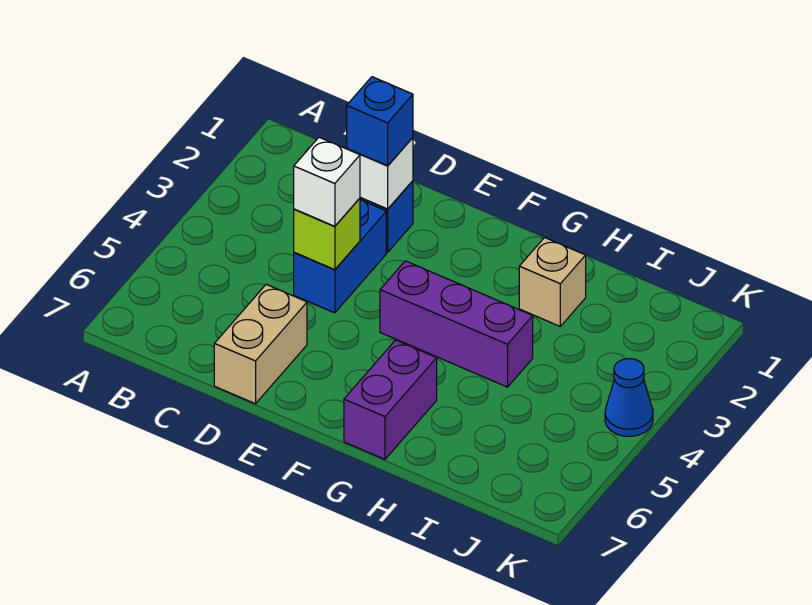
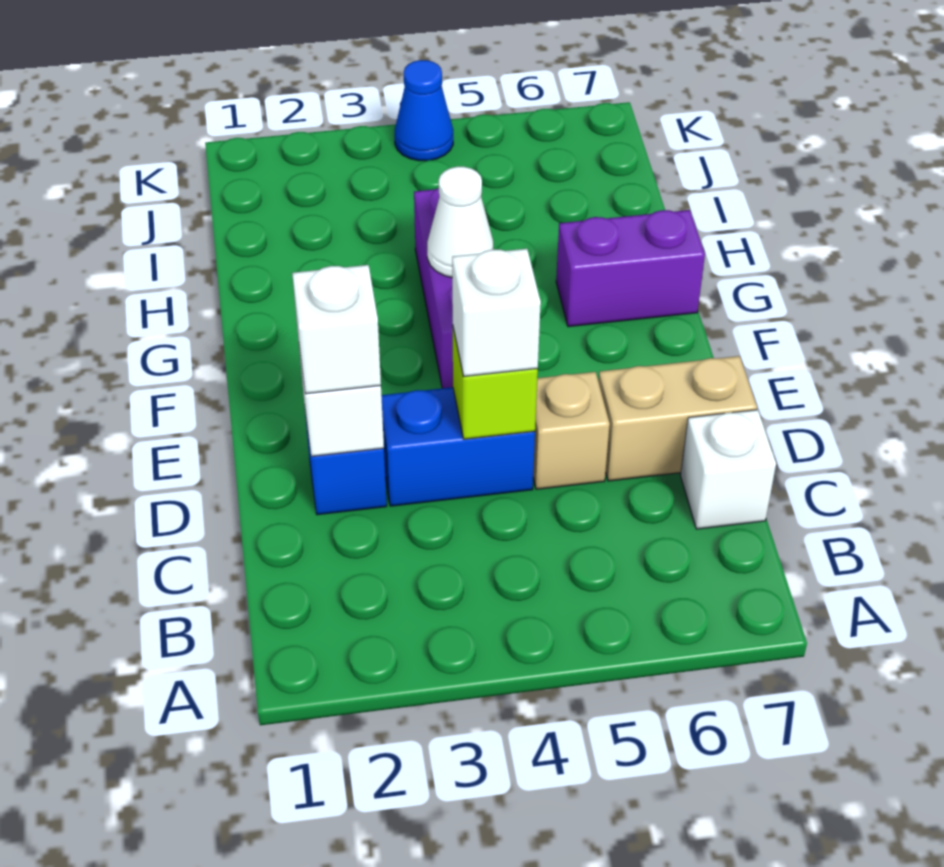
none -> white 1x1 brick [680,410,776,529]
blue 1x1 brick [347,77,413,166] -> white 1x1 brick [292,265,381,394]
none -> white 1x1 cone [427,167,493,277]
tan 1x1 brick [519,237,586,326] -> tan 1x1 brick moved to [533,372,610,489]

